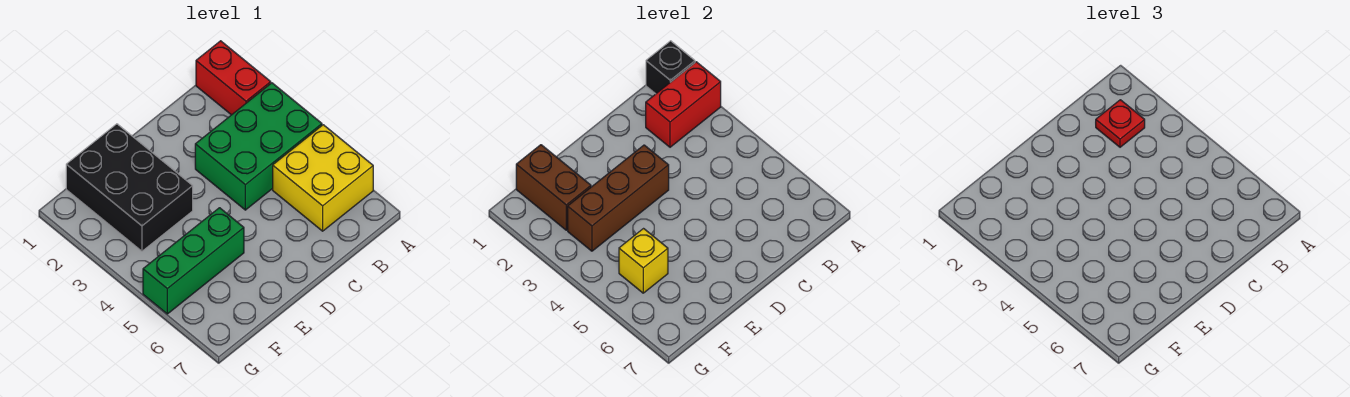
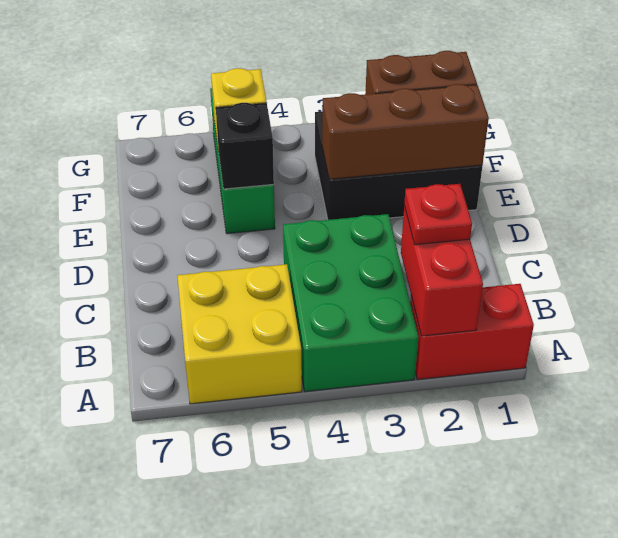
black 1x1 brick [646,41,695,94] -> black 1x1 brick moved to [216,103,274,189]
brown 1x3 brick [568,145,669,251] -> brown 1x3 brick turned to [322,84,489,179]

